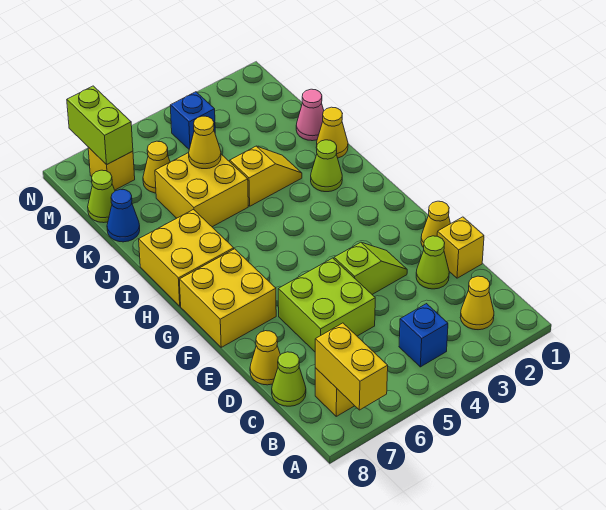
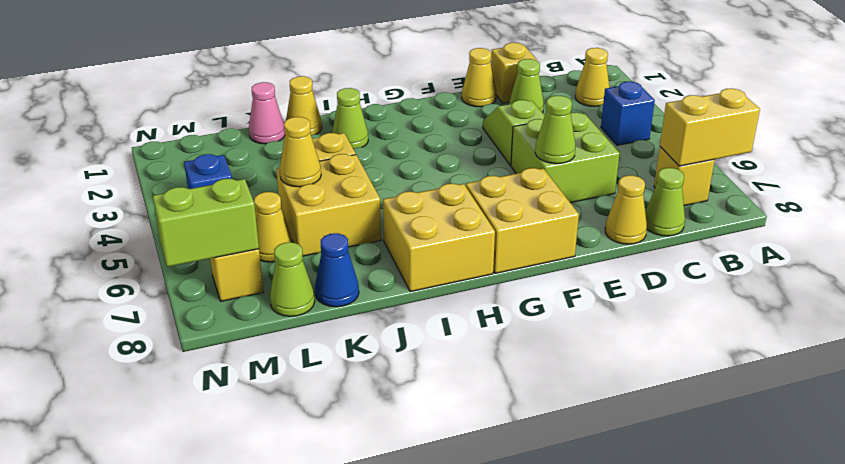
none -> lime 1x1 cone [535,96,576,164]

